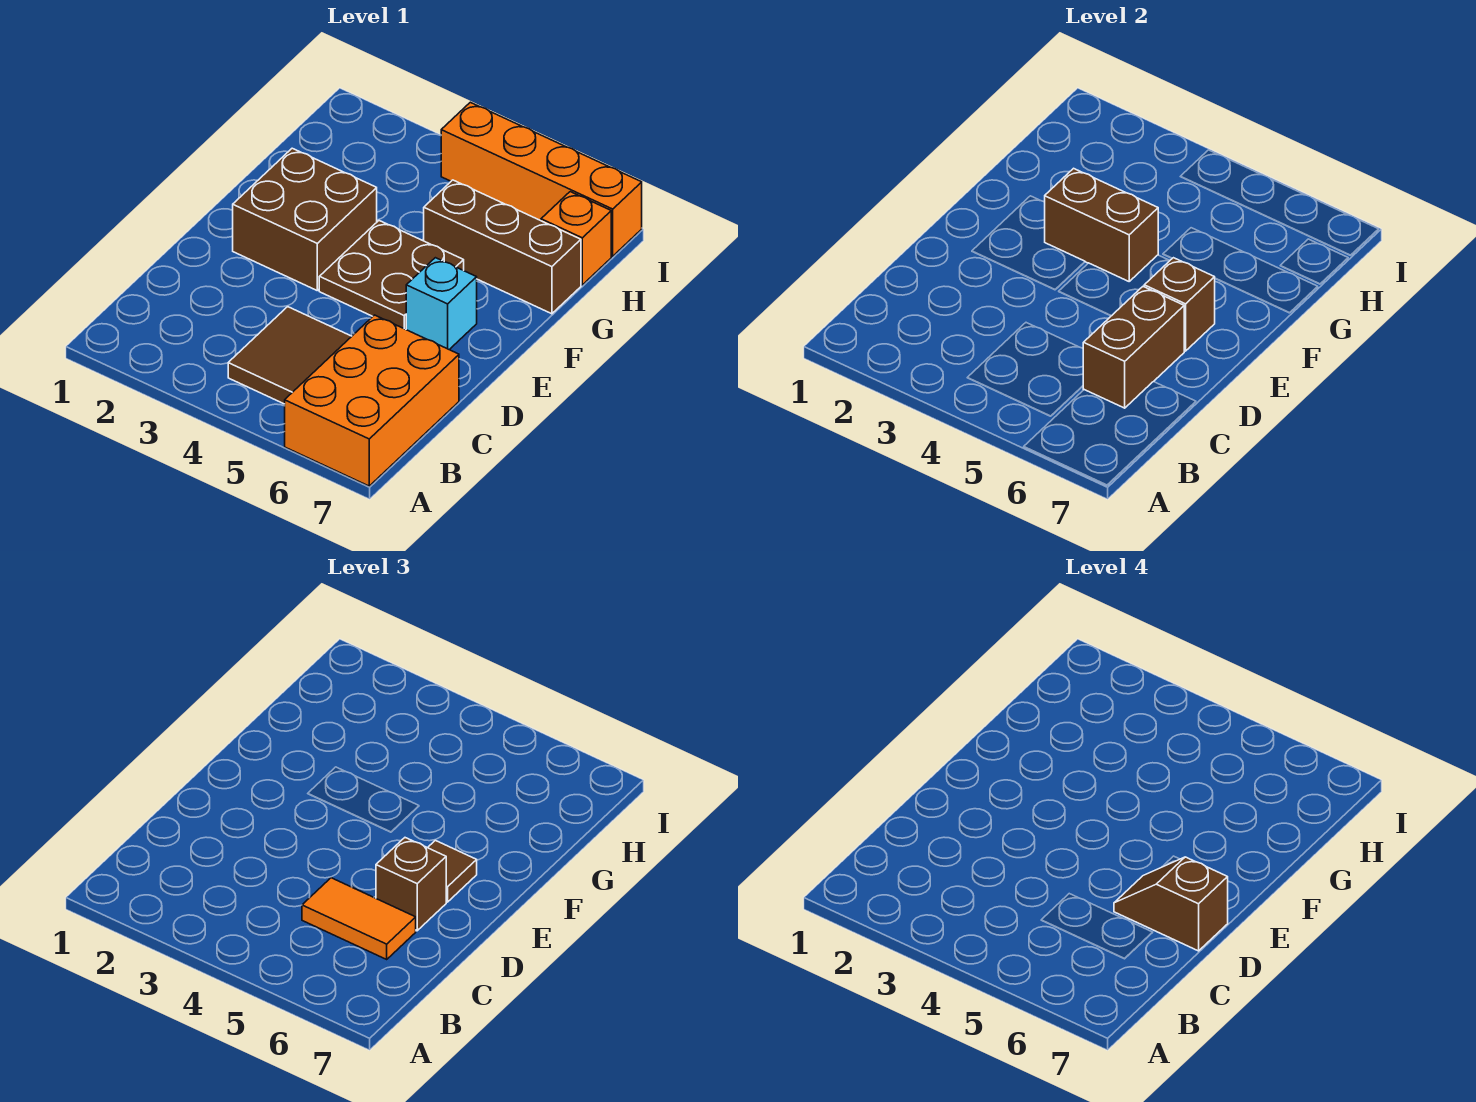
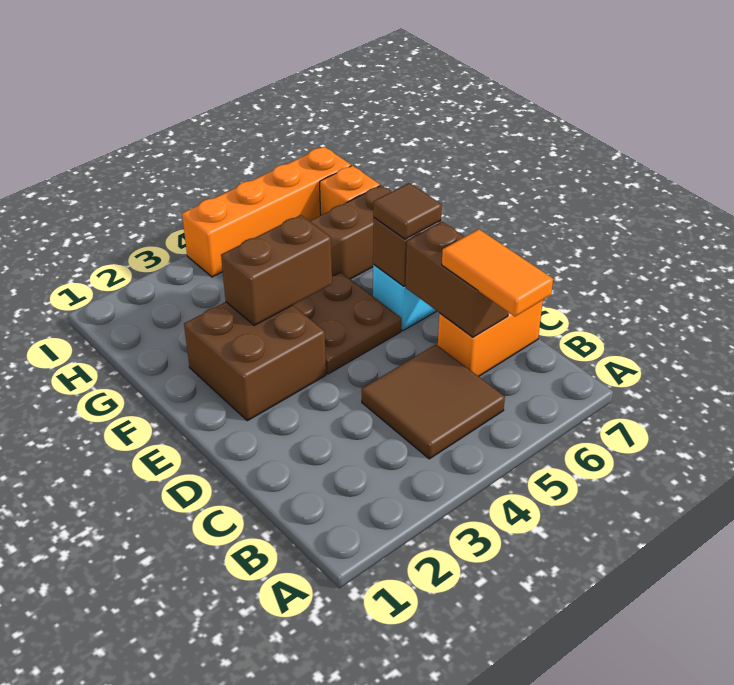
orange 2x3 brick [285,315,459,486] -> orange 1x2 brick [438,300,543,376]
orange 1x2 tile [302,878,416,959] -> orange 1x2 tile turned to [442,229,553,316]
brown 1x1 brick [376,838,446,931] -> none
brown 1x2 slope [1114,857,1228,951] -> none

